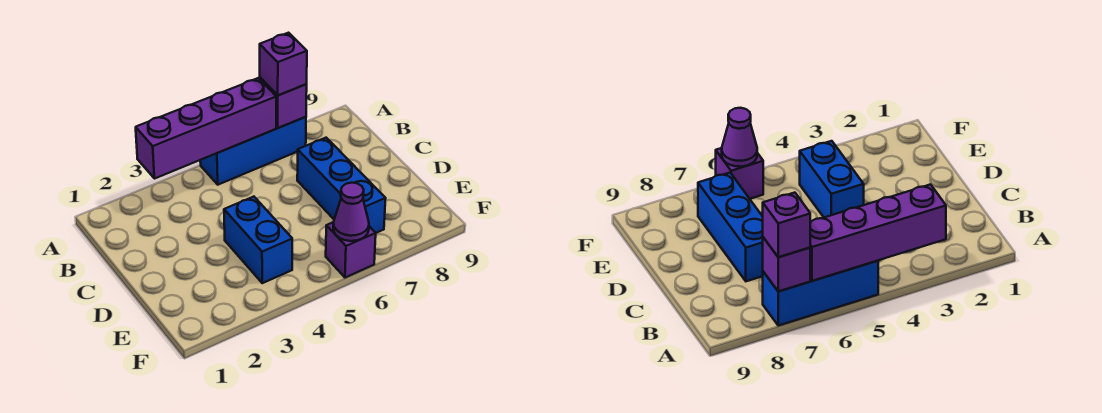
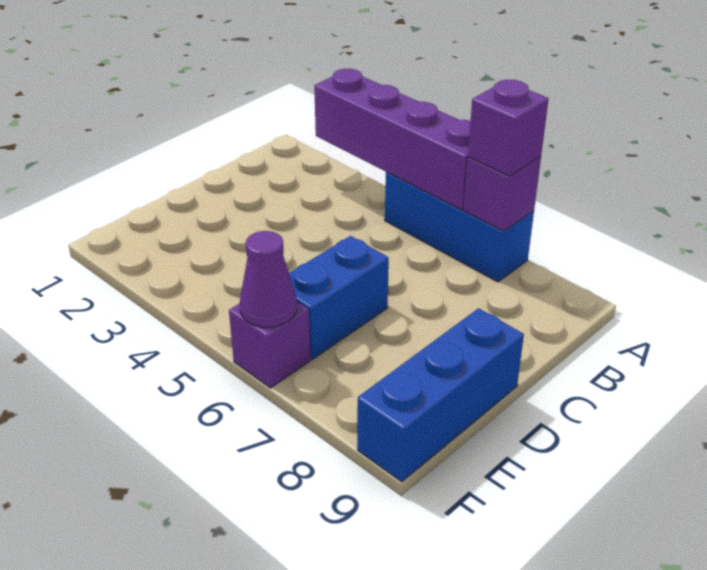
blue 1x3 brick [297,138,386,233] -> blue 1x3 brick moved to [357,308,524,482]
blue 1x2 brick [224,197,292,283] -> blue 1x2 brick moved to [289,236,389,359]

